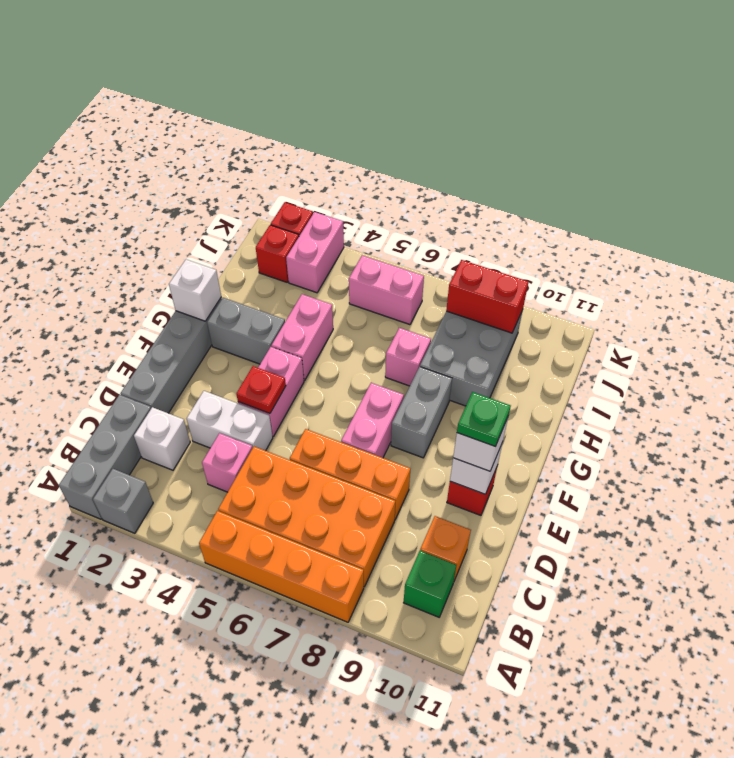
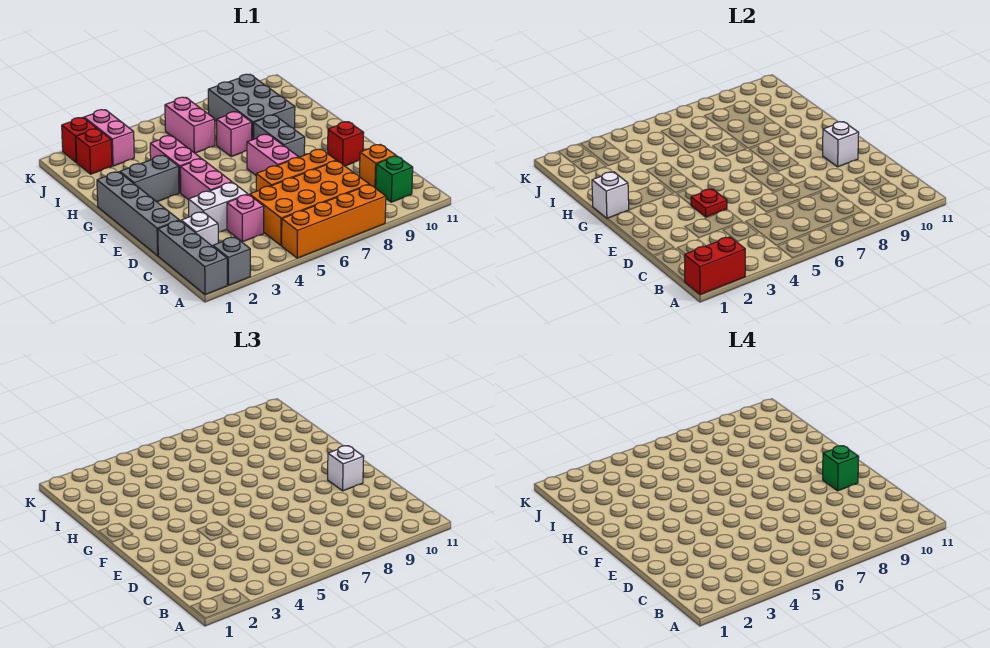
green 1x1 plate [457,392,511,446] -> green 1x1 brick [823,446,859,491]
pink 1x2 brick [349,255,424,325] -> pink 1x2 brick turned to [165,97,215,153]
red 1x2 brick [446,260,528,333] -> red 1x2 brick moved to [684,237,745,295]

